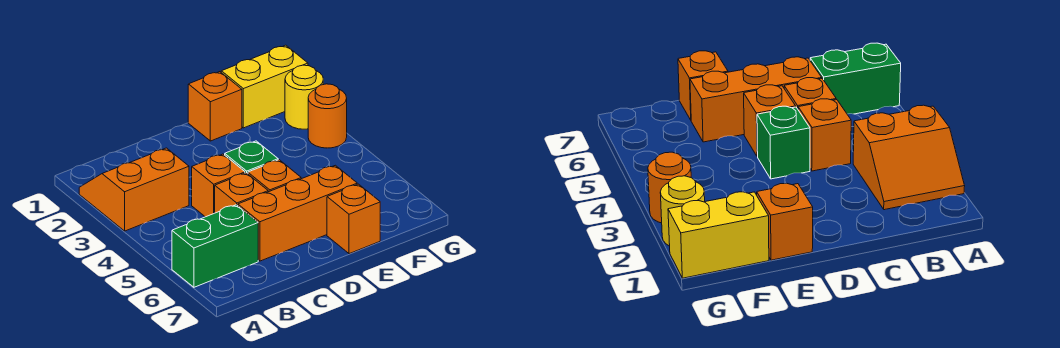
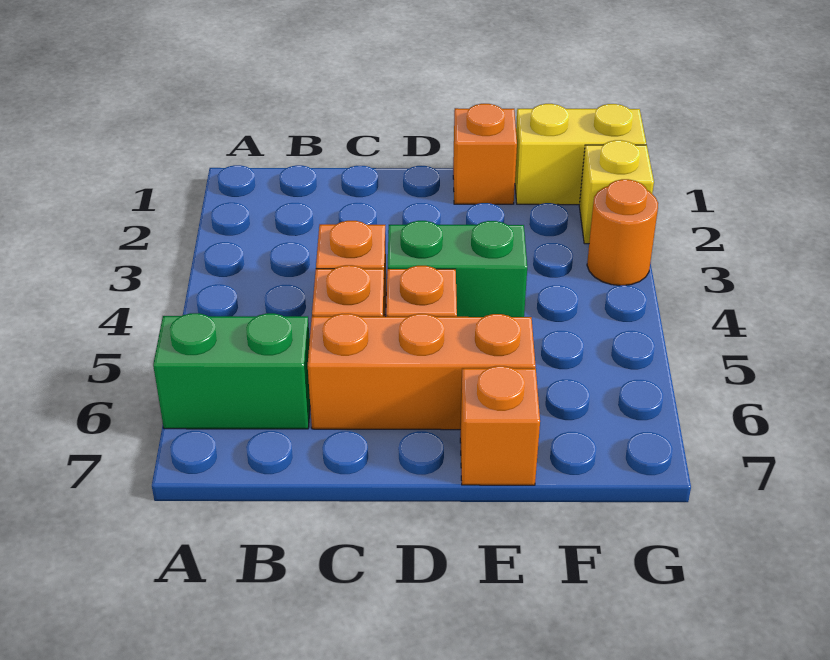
orange 2x2 slope [79,148,189,231] -> none
green 1x1 brick [225,141,278,174] -> green 1x2 brick [388,221,527,317]
yellow 1x1 round brick [285,65,323,129] -> yellow 1x1 brick [579,140,654,244]

